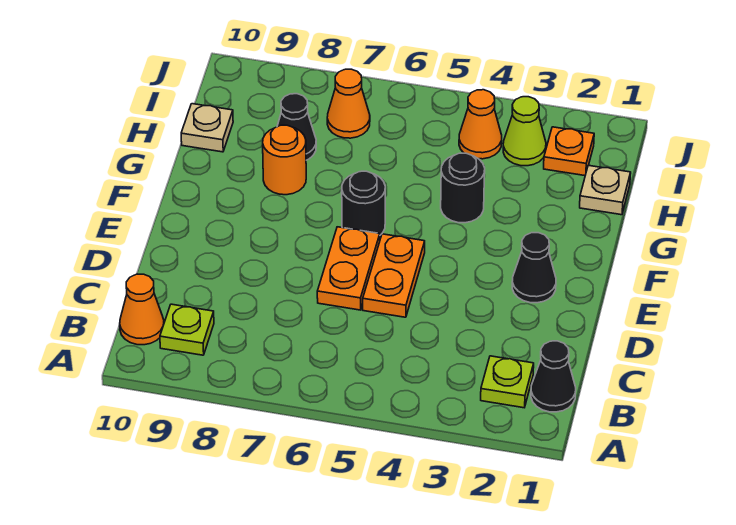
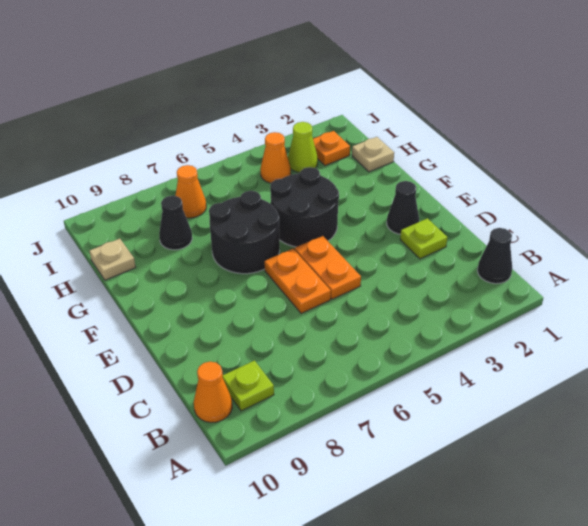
lime 1x1 plate [481,356,534,408] -> lime 1x1 plate moved to [400,218,448,259]
black 1x1 round brick [342,171,385,235] -> black 2x2 round brick [209,191,280,274]
black 1x1 round brick [441,153,485,223] -> black 2x2 round brick [270,167,339,247]
orange 1x1 round brick [263,125,306,195] -> none

